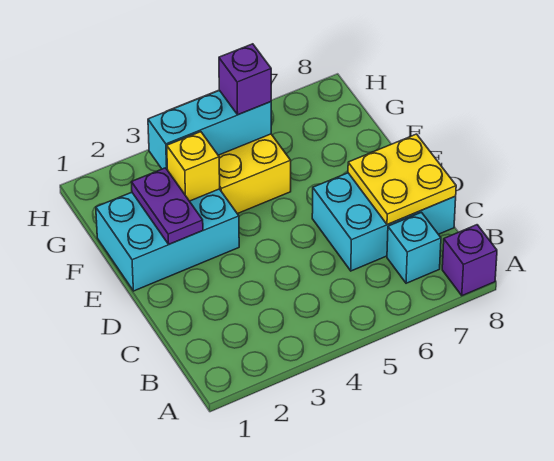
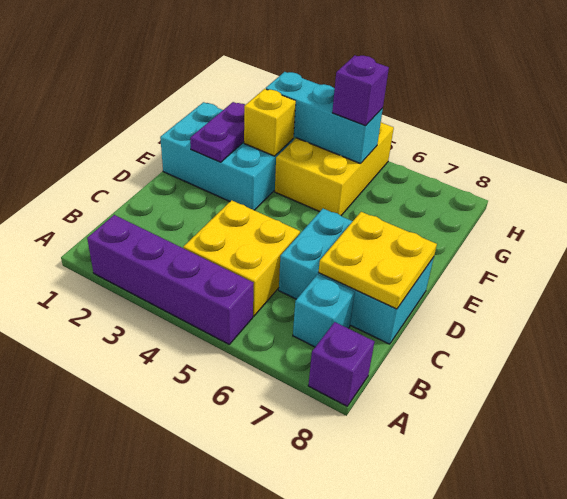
none -> purple 1x4 brick [87,215,253,344]
none -> yellow 2x2 brick [183,200,300,316]

